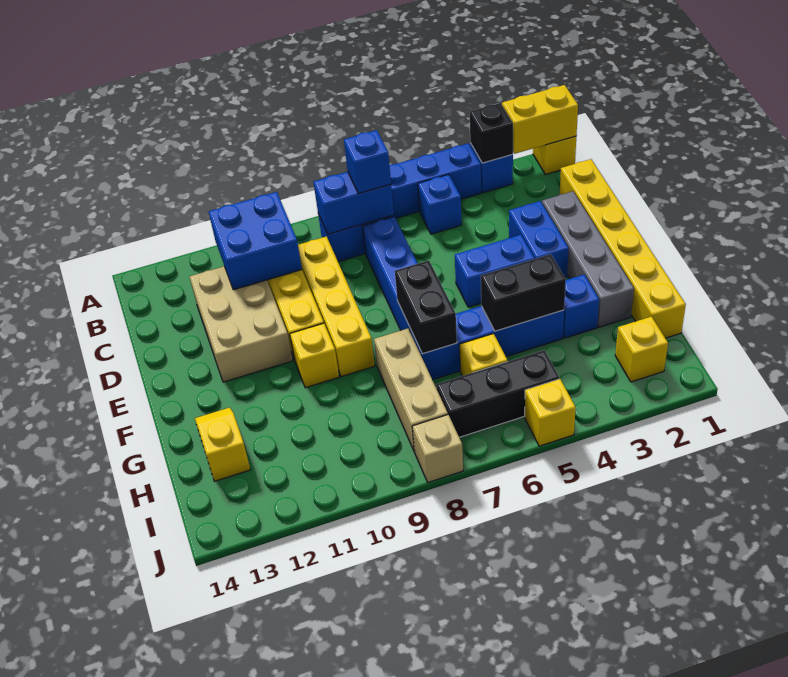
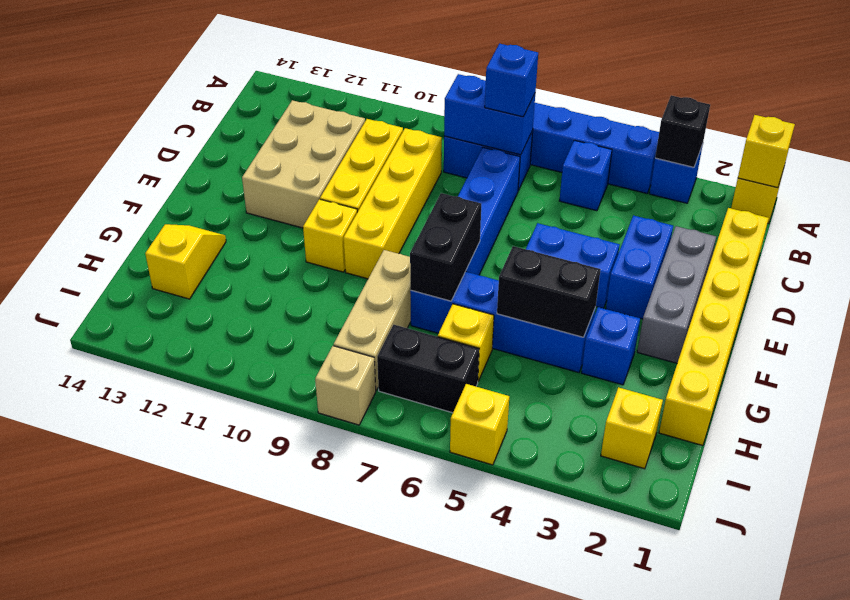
yellow 1x2 brick [502,85,578,154] -> yellow 1x1 brick [738,115,795,188]
blue 2x2 brick [209,192,302,290] -> none
grey 1x4 brick [542,191,634,327] -> grey 1x3 brick [637,226,716,363]
black 1x3 brick [436,350,559,437] -> black 1x2 brick [377,325,479,413]

